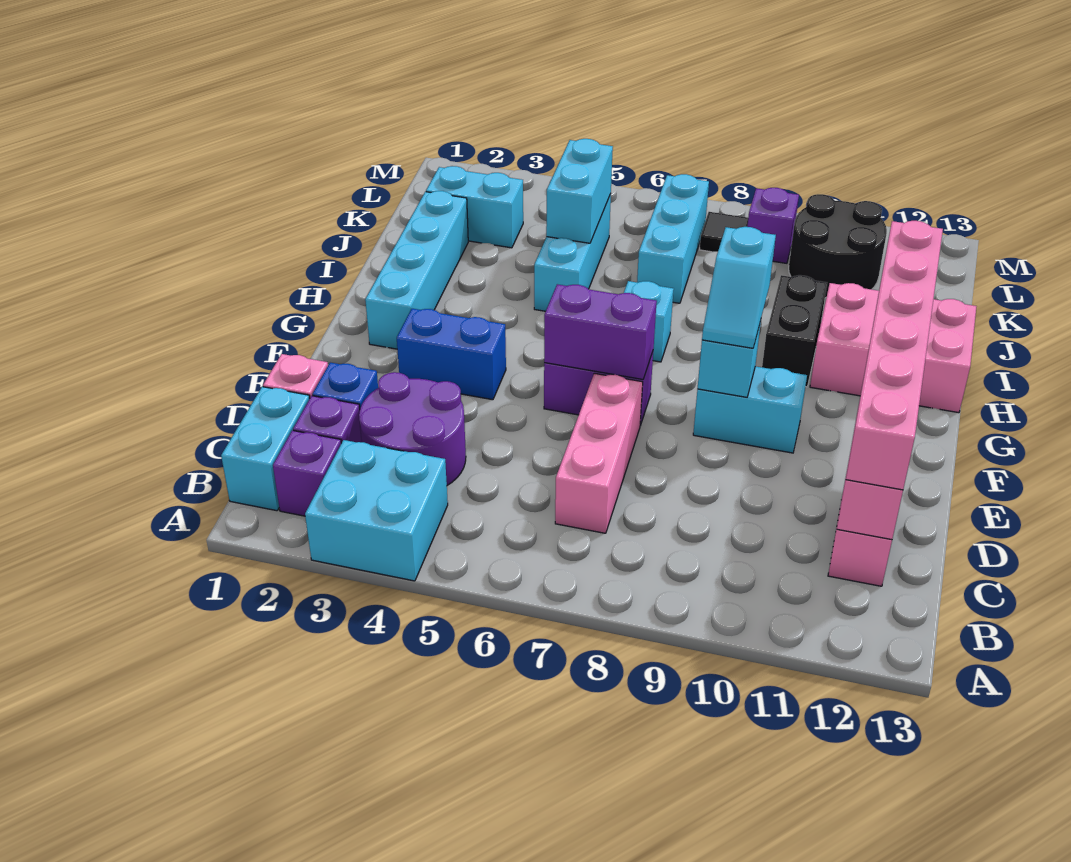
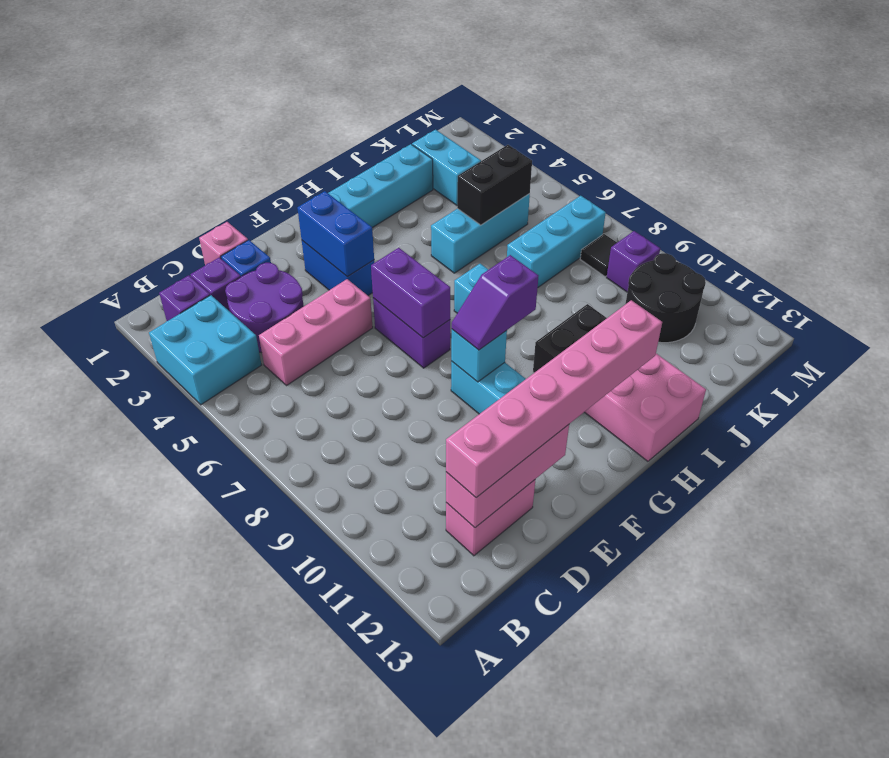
cyan 1x2 brick [221,387,310,511] -> none
pink 1x3 brick [555,373,643,533] -> pink 1x3 brick moved to [259,279,373,385]
none -> blue 1x2 brick [297,191,374,277]
cyan 1x2 slope [702,227,776,348] -> purple 1x2 slope [452,255,538,350]
cyan 1x2 brick [546,139,613,243] -> black 1x2 brick [457,145,532,225]

